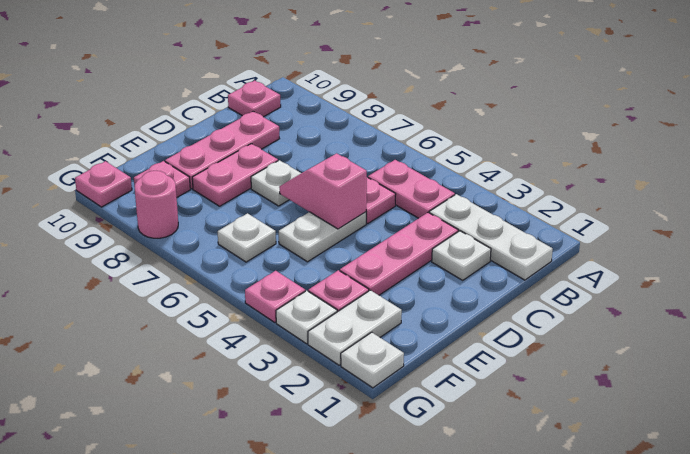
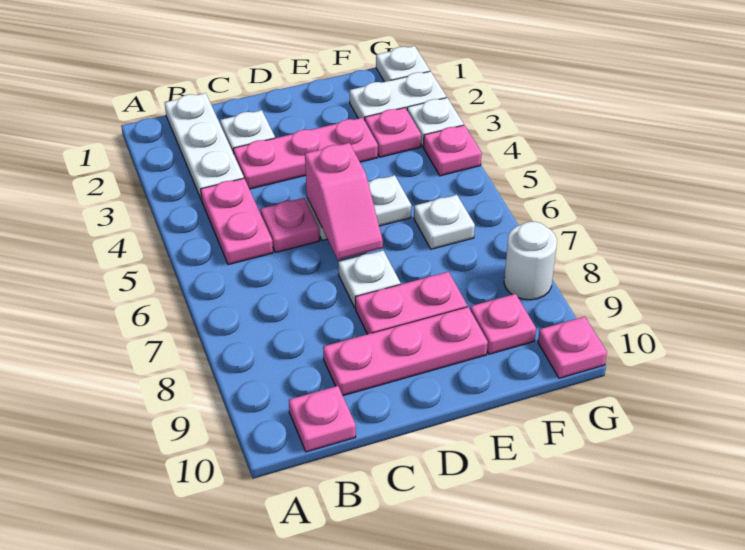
pink 1x1 round brick [135,171,178,238] -> white 1x1 round brick [504,222,557,300]

